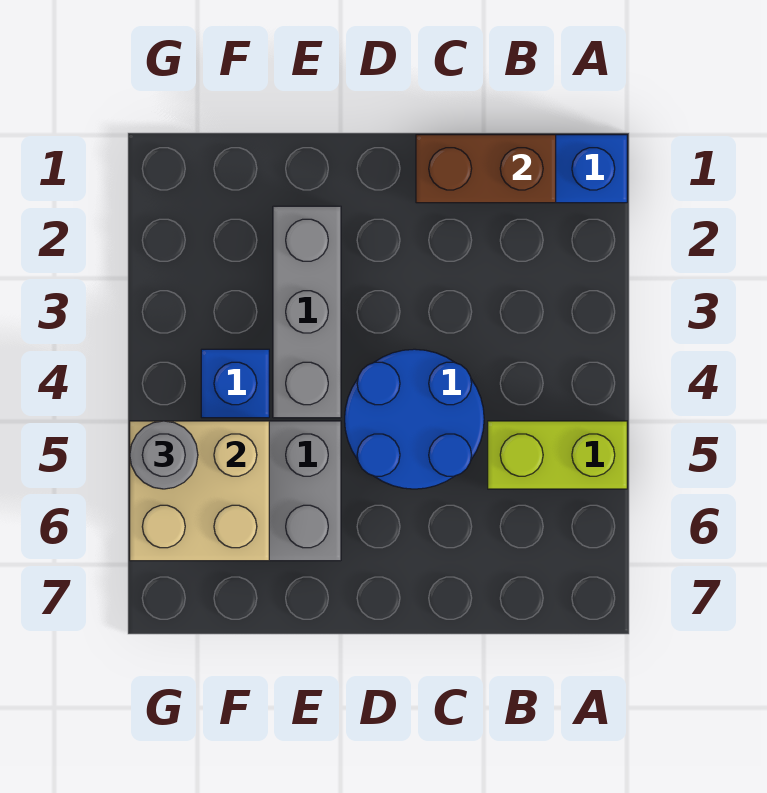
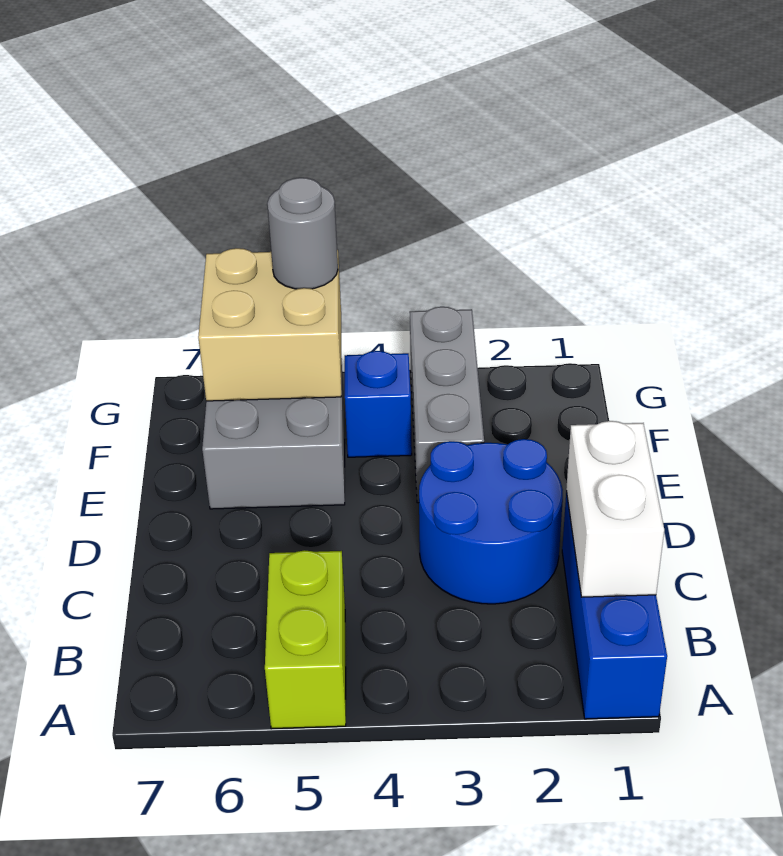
brown 1x2 brick [416,135,556,203] -> white 1x2 brick [566,421,664,597]
blue 2x2 round brick [345,349,484,489] -> blue 2x2 round brick moved to [419,439,563,604]
grey 1x3 brick [273,206,341,418] -> grey 1x3 brick turned to [410,307,484,503]

